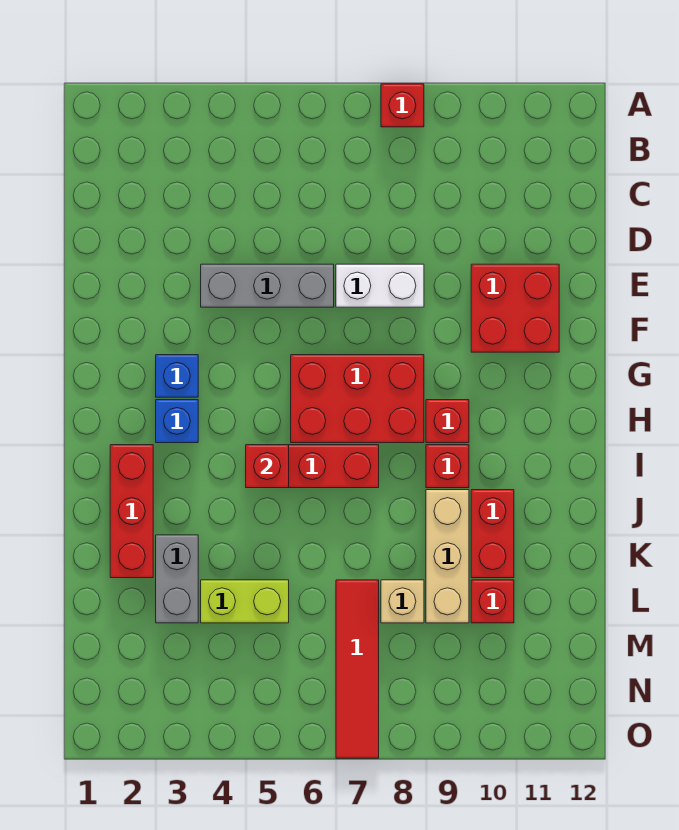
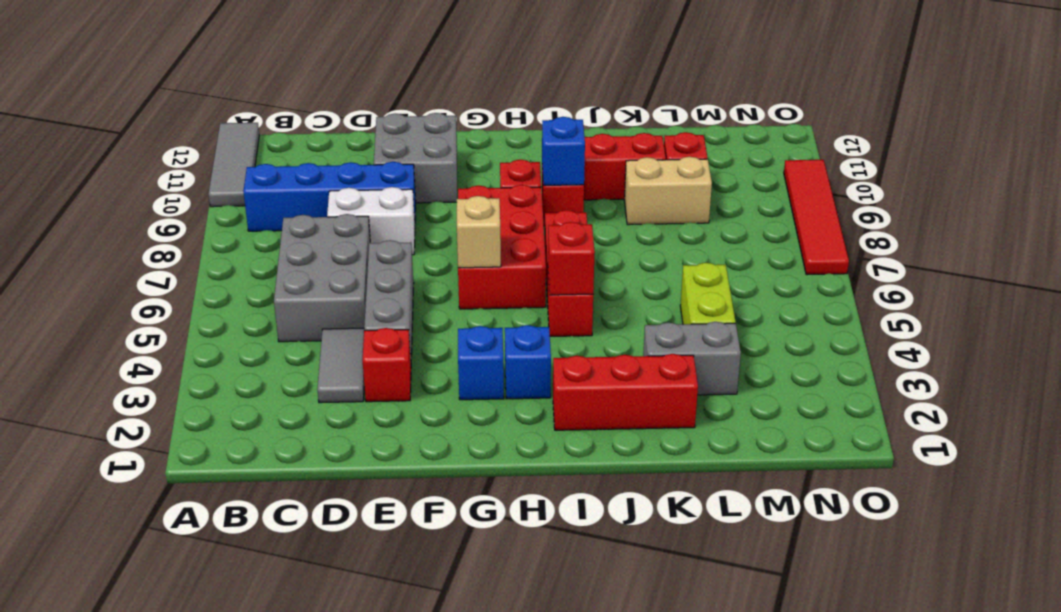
red 1x1 brick [381,84,424,127] -> red 1x1 brick moved to [363,328,411,402]
none -> grey 1x3 tile [208,123,259,207]
none -> blue 1x4 brick [243,162,416,231]
none -> grey 2x3 brick [274,214,370,342]
none -> grey 1x2 tile [317,328,364,403]
white 1x2 brick [336,264,424,307] -> white 1x2 brick turned to [327,187,415,255]
red 2x2 brick [471,264,559,352] -> grey 2x2 brick [374,113,457,203]
none -> blue 1x1 brick [542,117,585,185]
tan 1x3 brick [426,490,469,623] -> tan 1x2 brick [624,157,712,225]
red 1x4 tile [336,580,379,758] -> red 1x4 tile turned to [784,160,849,275]
tan 1x1 brick [381,580,424,623] -> tan 1x1 brick moved to [457,196,501,268]

